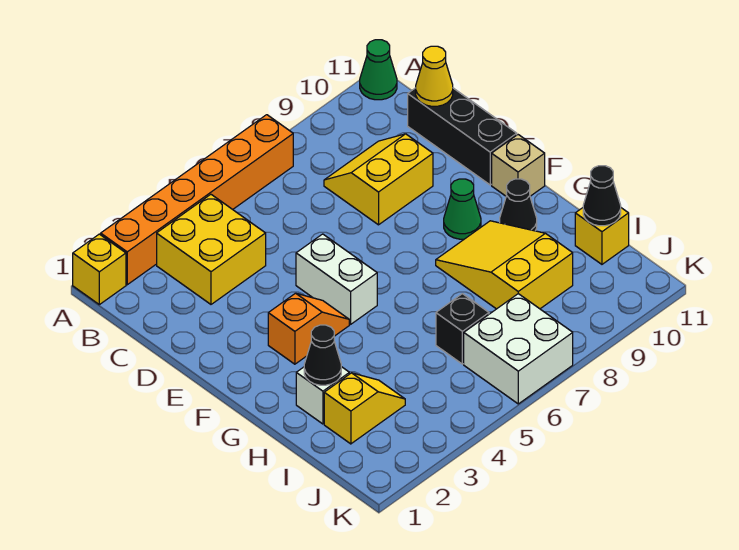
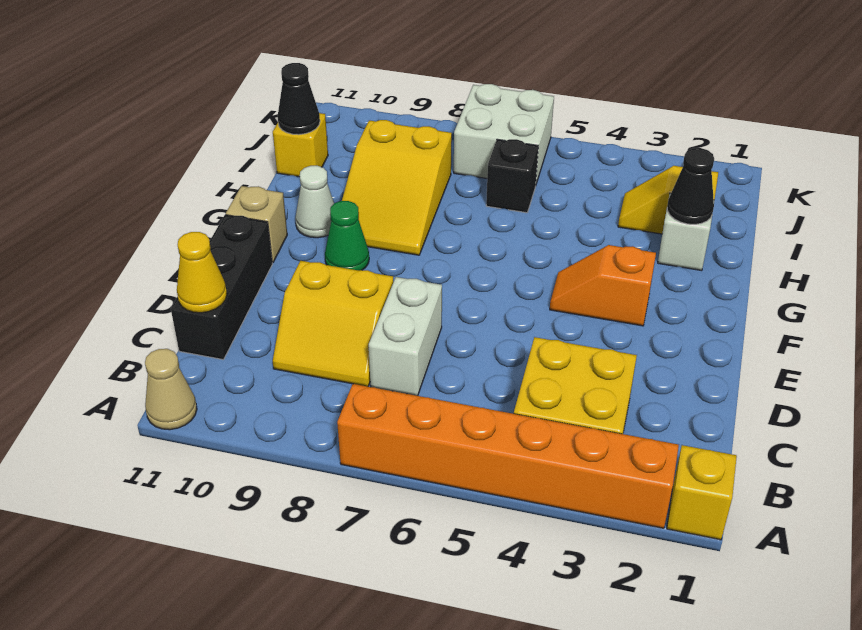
green 1x1 cone [360,40,397,100] -> tan 1x1 cone [145,349,197,430]
white 1x2 brick [296,234,377,324] -> white 1x2 brick moved to [369,277,442,396]
black 1x1 cone [500,179,537,231] -> white 1x1 cone [295,166,334,238]

